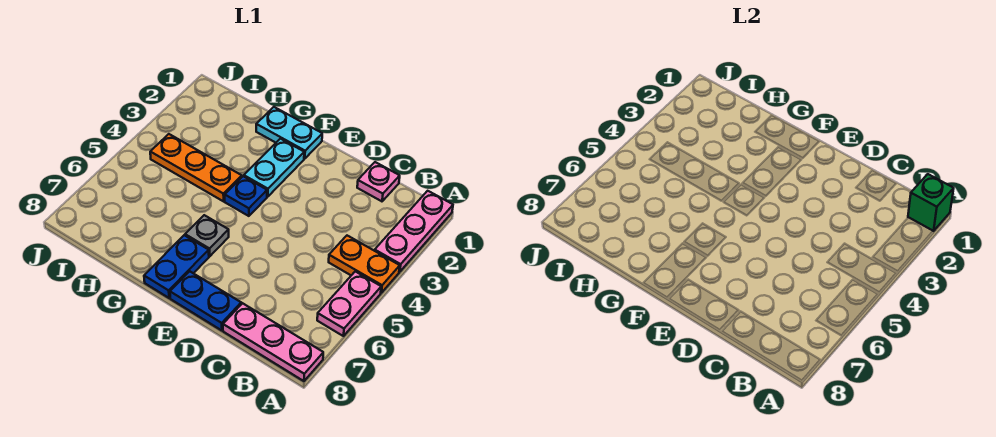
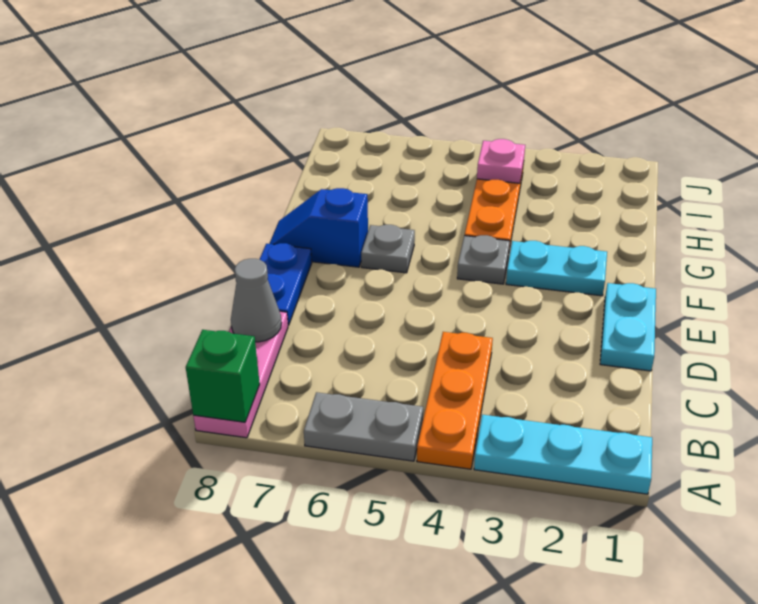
pink 1x3 plate [375,191,453,272] -> cyan 1x3 plate [474,415,652,494]
green 1x1 brick [908,174,954,231] -> green 1x1 brick moved to [186,330,260,422]
orange 1x2 plate [329,236,400,293] -> orange 1x3 plate [417,332,493,469]
pink 1x2 plate [317,271,381,336] -> grey 1x2 plate [304,392,423,461]
pink 1x1 plate [357,162,400,201] -> pink 1x1 plate moved to [477,139,525,183]
none -> grey 1x1 cone [231,259,281,342]
cyan 1x2 plate [256,107,322,159] -> cyan 1x2 plate moved to [600,283,656,371]
blue 1x1 plate [225,176,267,216] -> grey 1x1 plate [457,235,510,284]
blue 1x2 plate [144,235,209,298] -> blue 1x2 slope [269,188,368,267]

